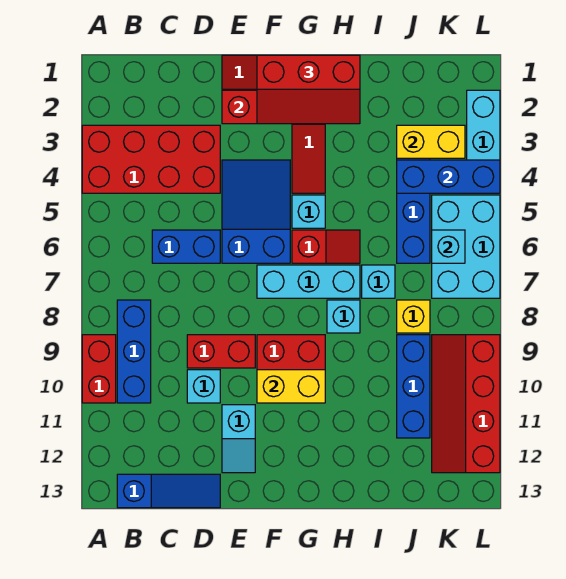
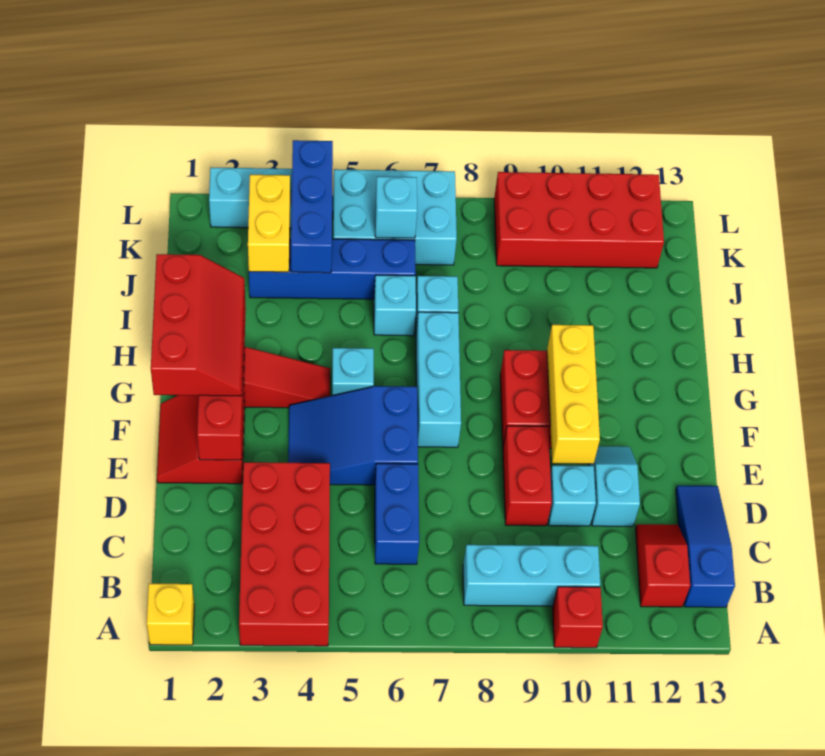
red 1x2 brick [82,335,116,403] -> red 1x1 brick [552,587,603,648]
blue 1x3 brick [117,300,151,403] -> cyan 1x3 brick [463,545,600,606]
cyan 1x2 slope [222,405,255,473] -> cyan 1x2 slope turned to [589,446,640,526]
yellow 1x2 brick [257,370,325,403] -> yellow 1x3 brick [547,325,600,464]
red 1x2 slope [292,230,360,263] -> red 1x2 slope moved to [635,524,690,607]
cyan 1x1 brick [327,300,360,333] -> cyan 1x1 brick moved to [374,275,416,336]
yellow 1x1 brick [397,300,430,333] -> yellow 1x1 brick moved to [147,584,194,645]
blue 1x3 brick [397,335,430,438] -> none
red 2x4 slope [432,335,500,473] -> red 2x4 brick [494,172,664,268]

